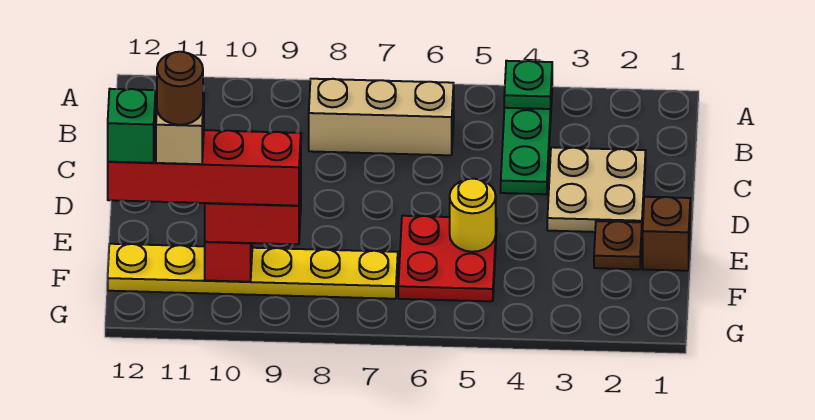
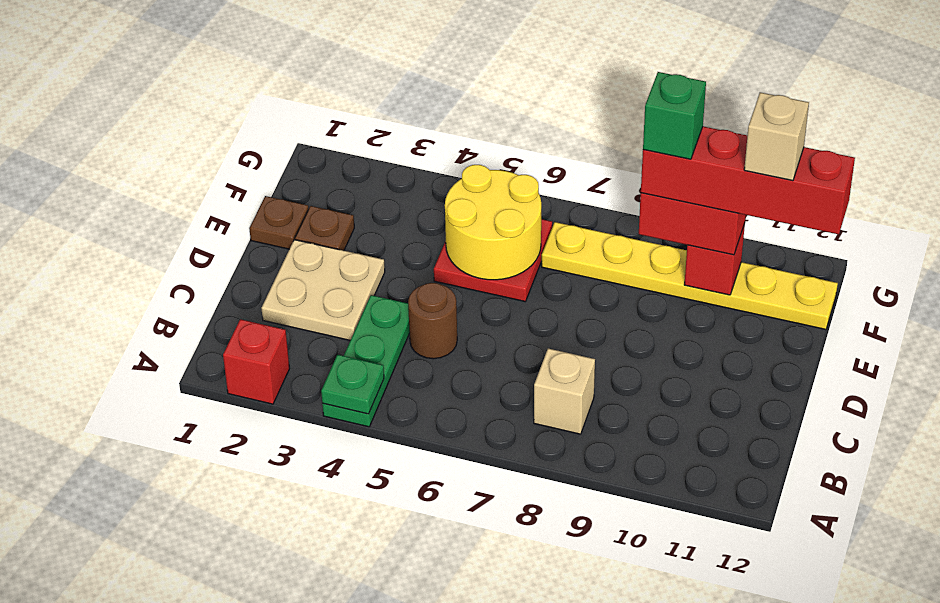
none -> red 1x1 brick [223,319,290,404]
tan 1x3 brick [309,79,454,155] -> tan 1x1 brick [534,348,595,434]
brown 1x1 brick [643,197,690,271] -> brown 1x1 plate [249,196,309,249]
yellow 1x1 round brick [450,179,496,252] -> yellow 2x2 round brick [445,165,541,280]
brown 1x1 round brick [157,52,203,125] -> brown 1x1 round brick moved to [408,283,457,359]
green 1x1 brick [108,89,155,163] -> green 1x1 brick moved to [643,72,706,159]

